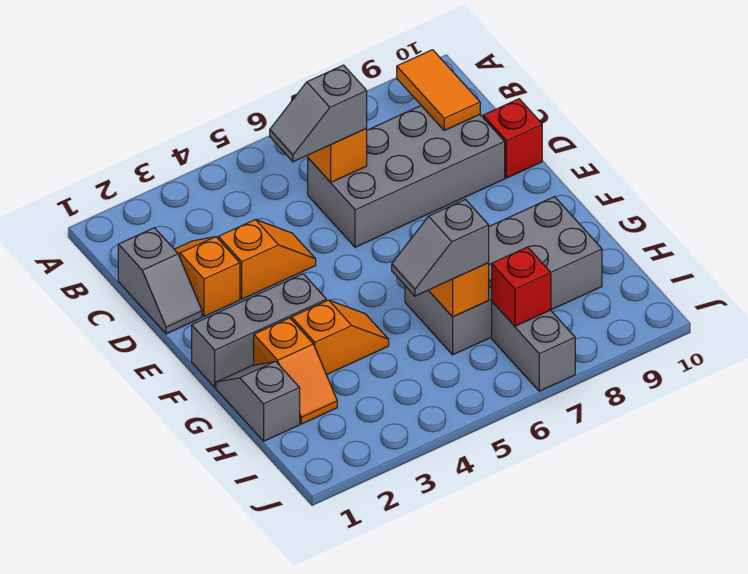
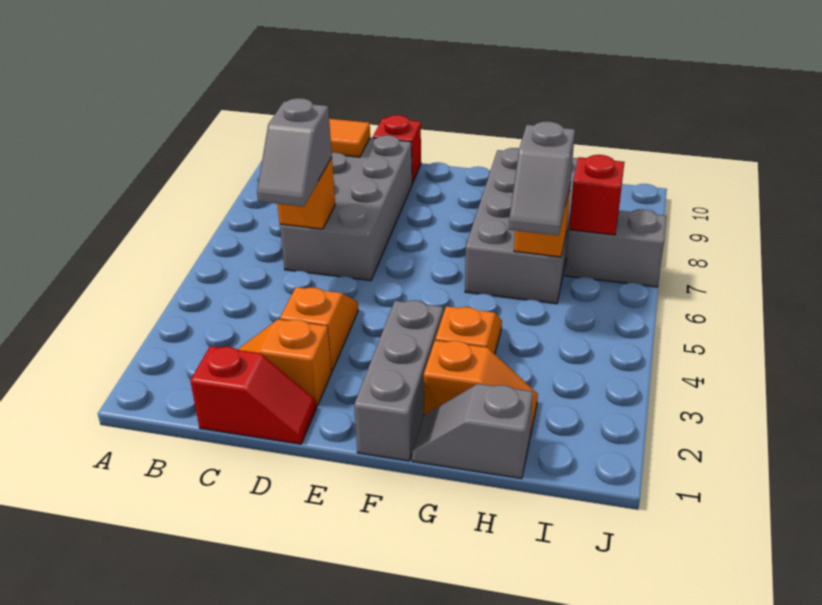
grey 1x2 slope [118,228,202,334] -> red 1x2 slope [190,346,317,444]

